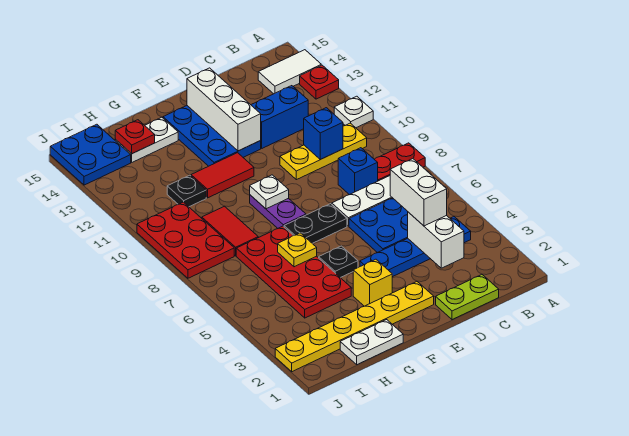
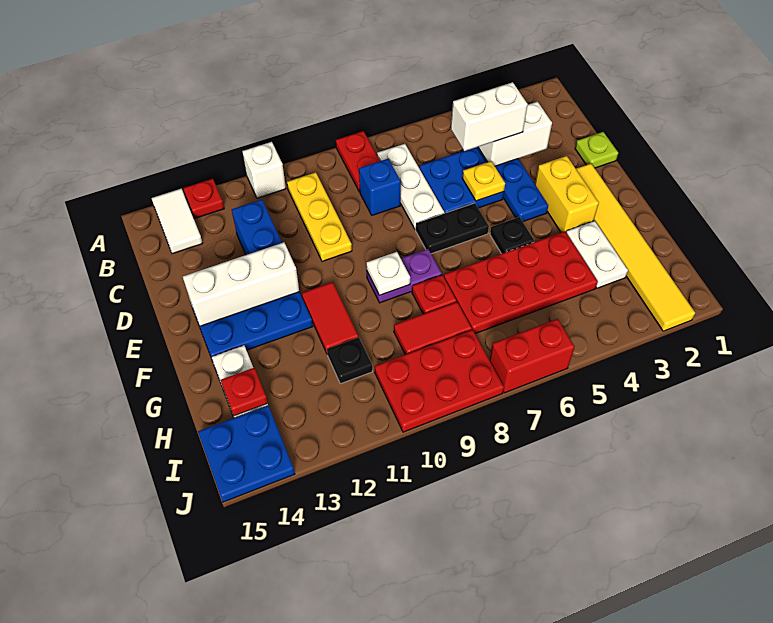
white 1x1 plate [334,96,373,128] -> white 1x1 brick [242,142,286,198]
lime 1x2 plate [436,275,499,320] -> lime 1x1 plate [575,132,618,168]
blue 1x1 brick [304,108,343,159] -> none
yellow 1x6 plate [275,282,434,372] -> yellow 1x6 tile [576,164,695,331]
black 1x2 plate [284,204,347,243] -> black 1x2 plate turned to [416,203,489,254]
yellow 1x1 brick [353,259,392,306] -> yellow 1x2 brick [535,156,599,233]
white 1x2 plate [340,320,403,365] -> white 1x2 plate moved to [566,221,628,288]
yellow 1x1 plate [278,233,317,267] -> yellow 1x1 plate moved to [462,161,505,201]
none -> red 1x1 plate [412,275,457,314]
none -> red 1x2 brick [490,319,575,393]

